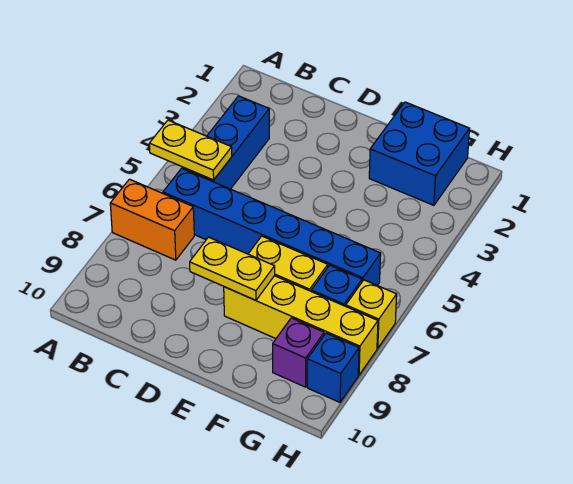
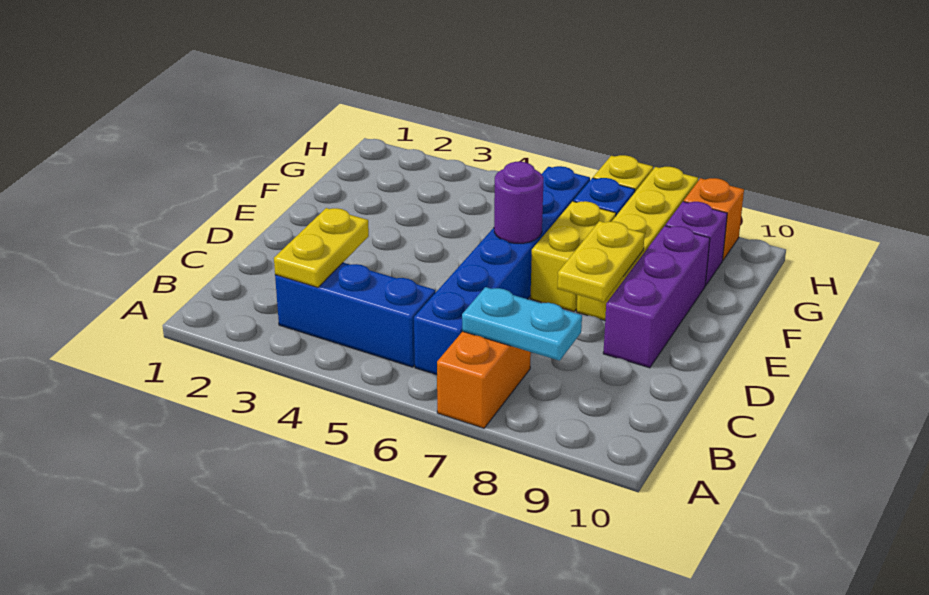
yellow 1x2 plate [149,120,232,180] -> yellow 1x2 plate moved to [274,208,369,287]
none -> cyan 1x2 plate [462,287,582,361]
none -> purple 1x3 brick [603,226,710,368]
none -> purple 1x1 round brick [494,162,543,243]
blue 2x2 brick [369,102,469,205] -> none
blue 1x1 brick [307,333,359,402] -> orange 1x1 brick [684,178,744,260]

